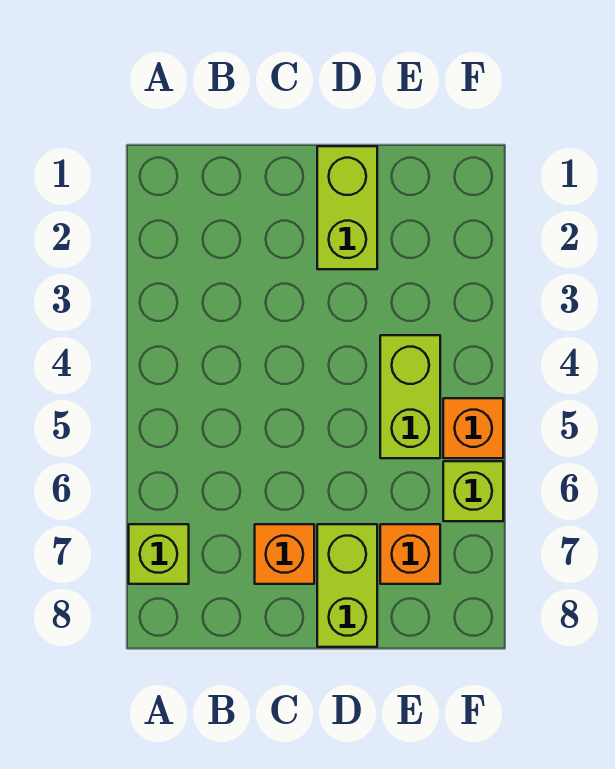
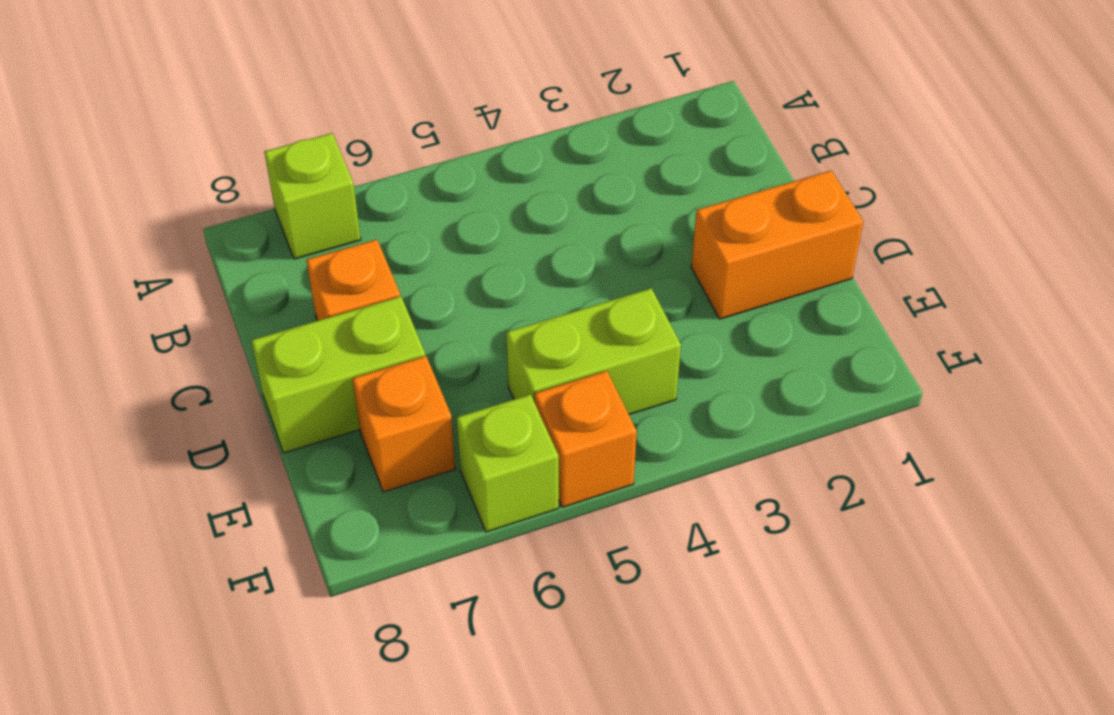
lime 1x2 brick [317,146,377,269] -> orange 1x2 brick [691,170,863,319]

